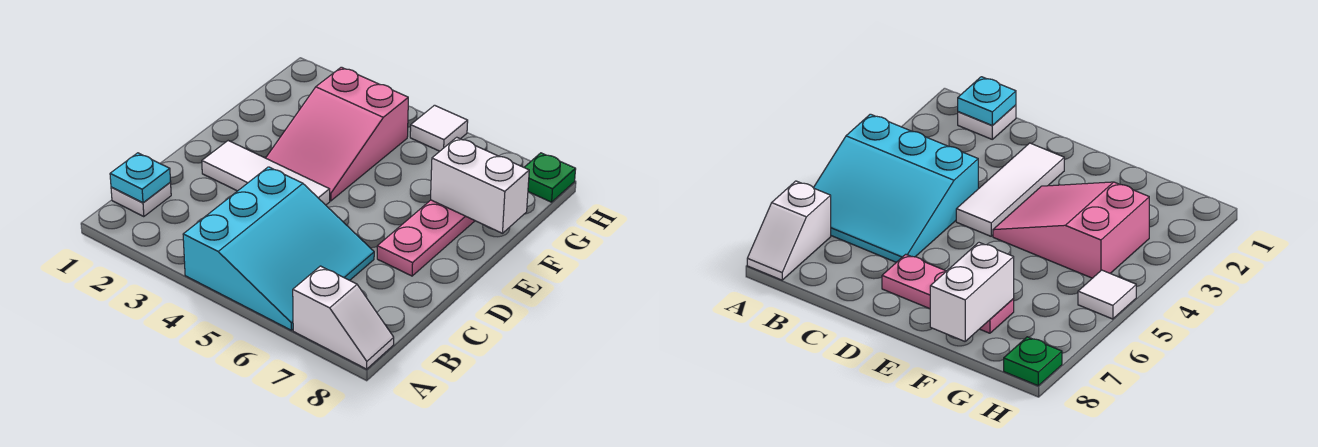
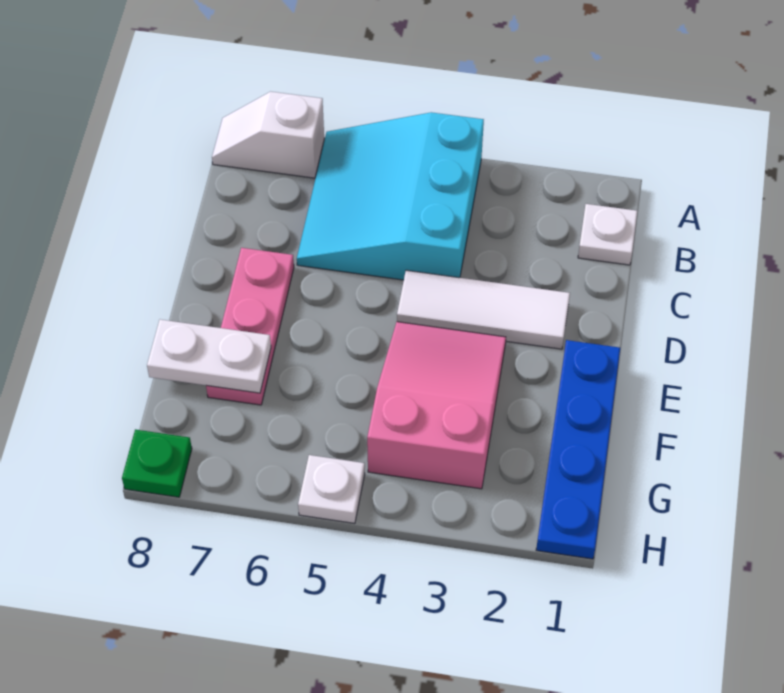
cyan 1x1 plate [110,153,171,203] -> none
none -> blue 1x4 plate [536,340,620,559]
white 1x2 brick [431,137,529,233] -> white 1x2 plate [147,319,271,393]
white 1x1 tile [410,105,468,151] -> white 1x1 plate [298,455,365,523]

